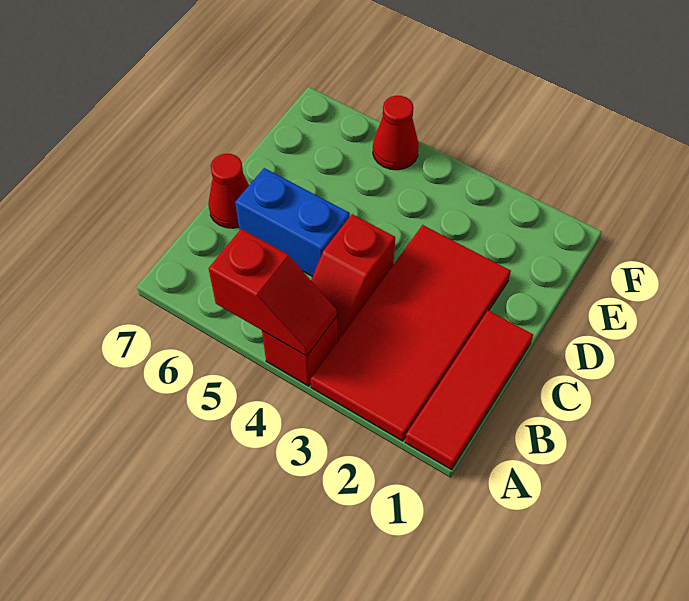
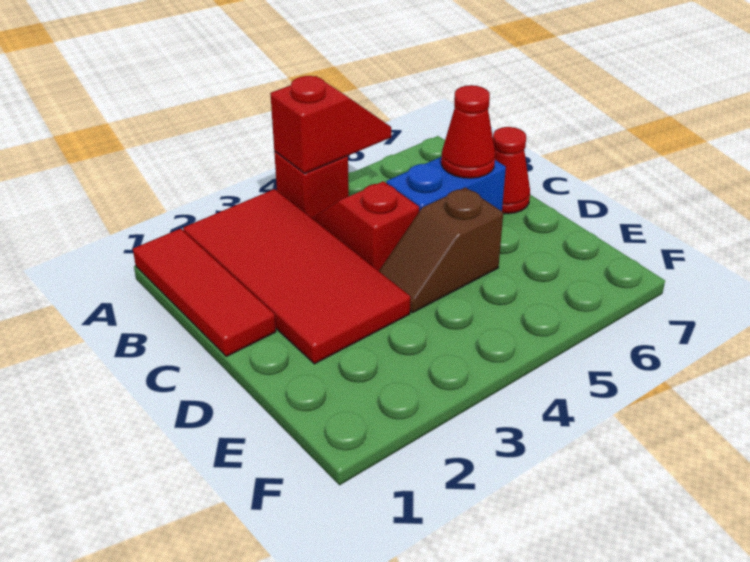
red 1x2 slope [208,229,337,356] -> red 1x2 slope turned to [270,76,391,173]
none -> brown 1x2 slope [379,188,503,313]
red 1x1 cone [373,96,419,170] -> red 1x1 cone moved to [441,85,495,178]

